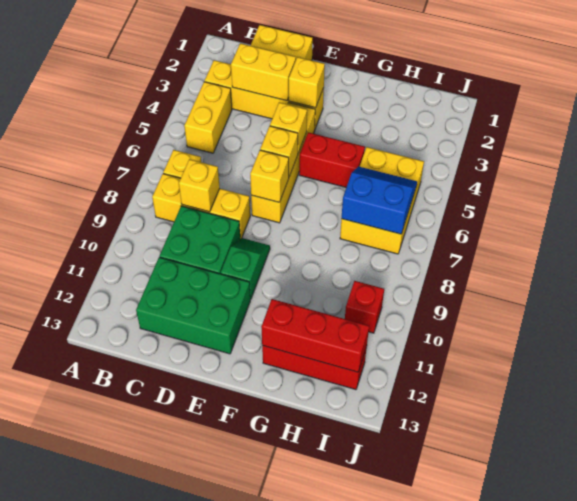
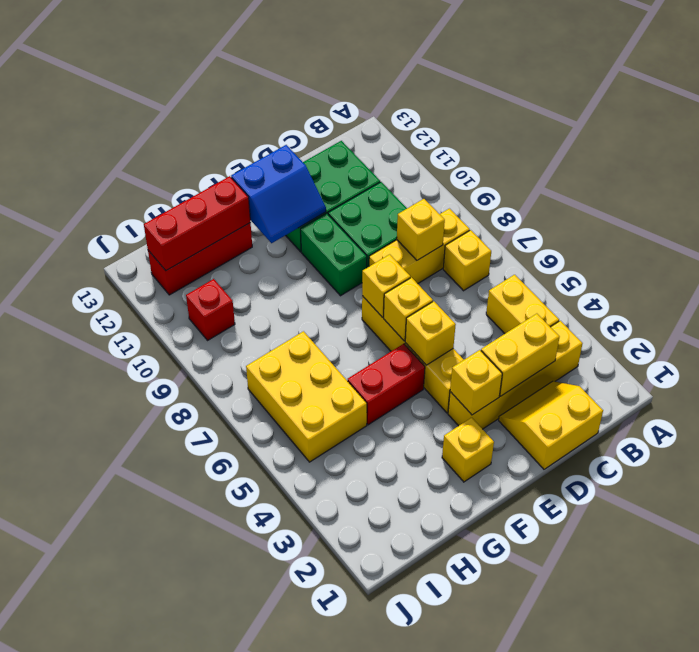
green 1x2 slope [221,238,270,299] -> green 1x2 brick [301,213,367,296]
none -> yellow 1x1 brick [442,418,494,482]
blue 2x2 slope [342,167,417,234] -> blue 2x2 slope moved to [231,145,326,243]

